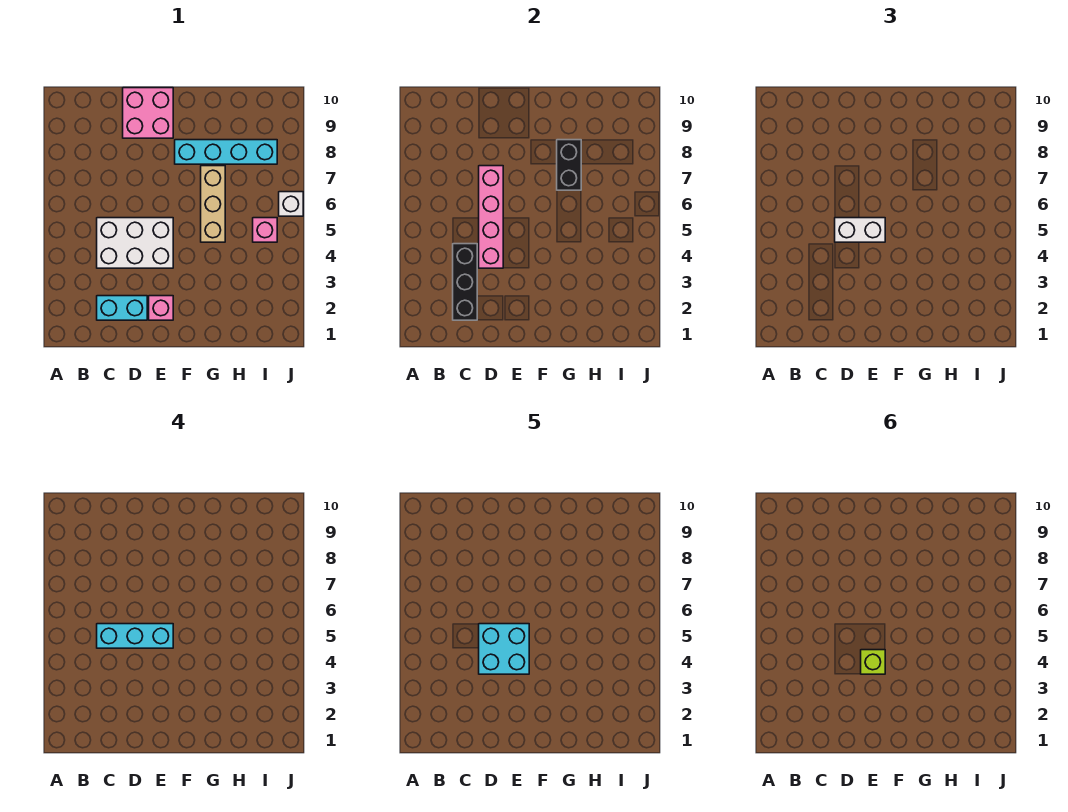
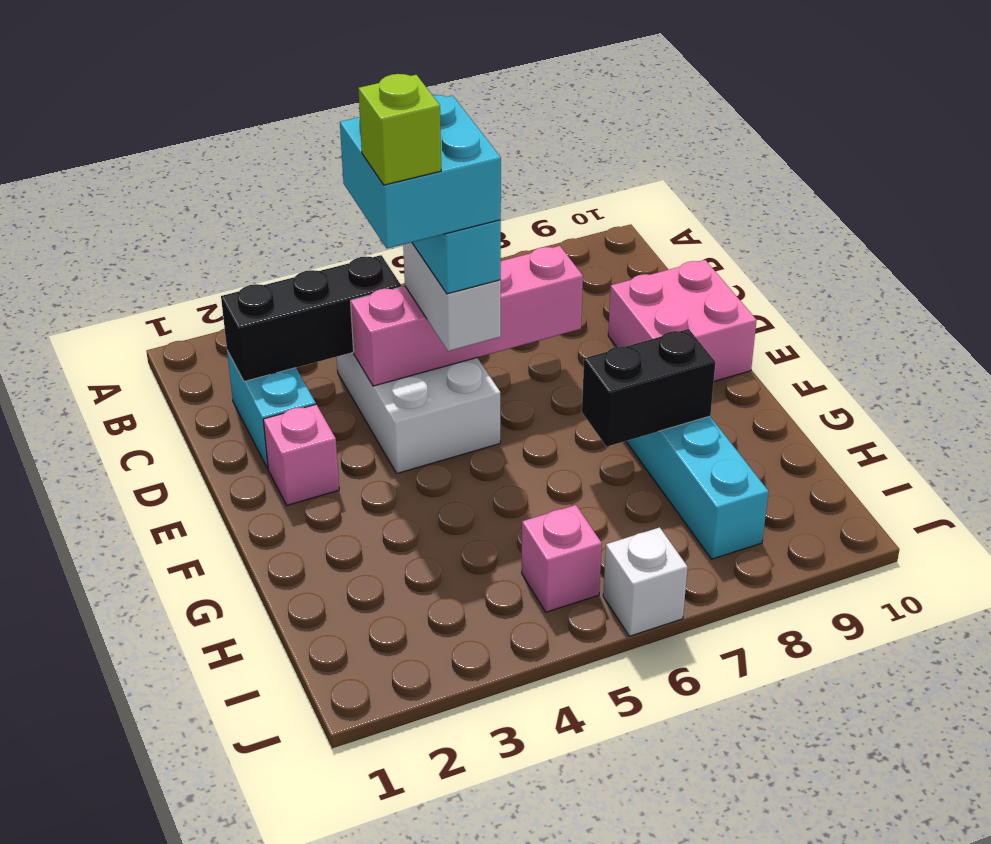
tan 1x3 brick [201,166,225,242] -> none

